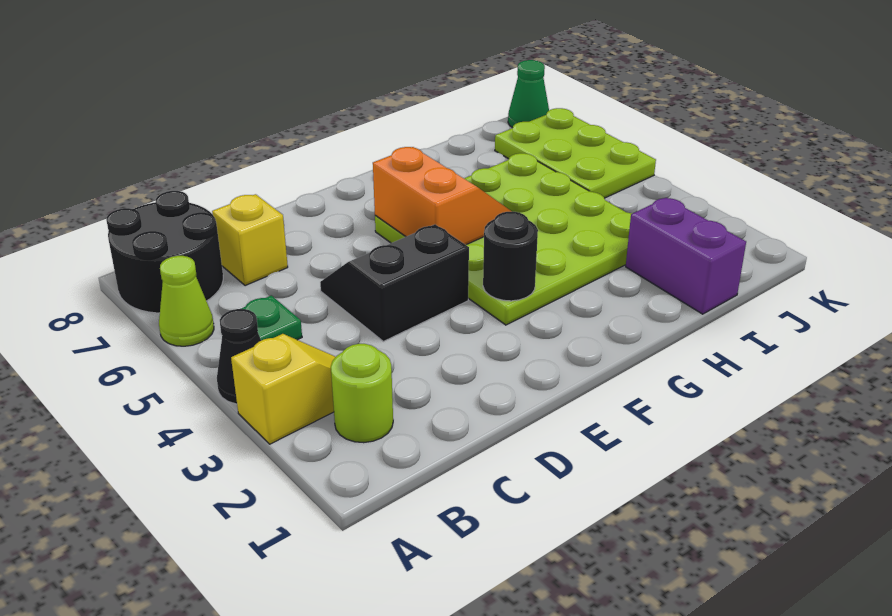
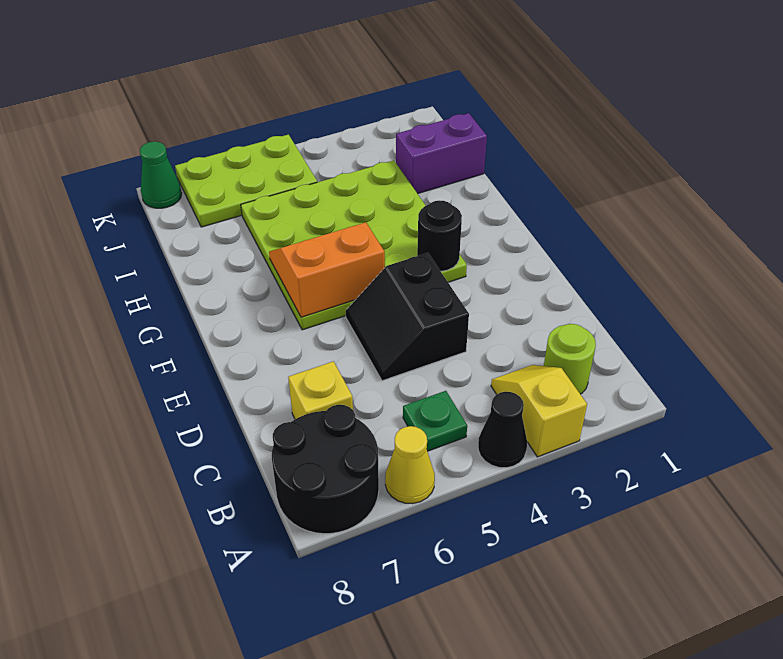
lime 1x1 cone [159,256,214,346] -> yellow 1x1 cone [385,426,435,504]

